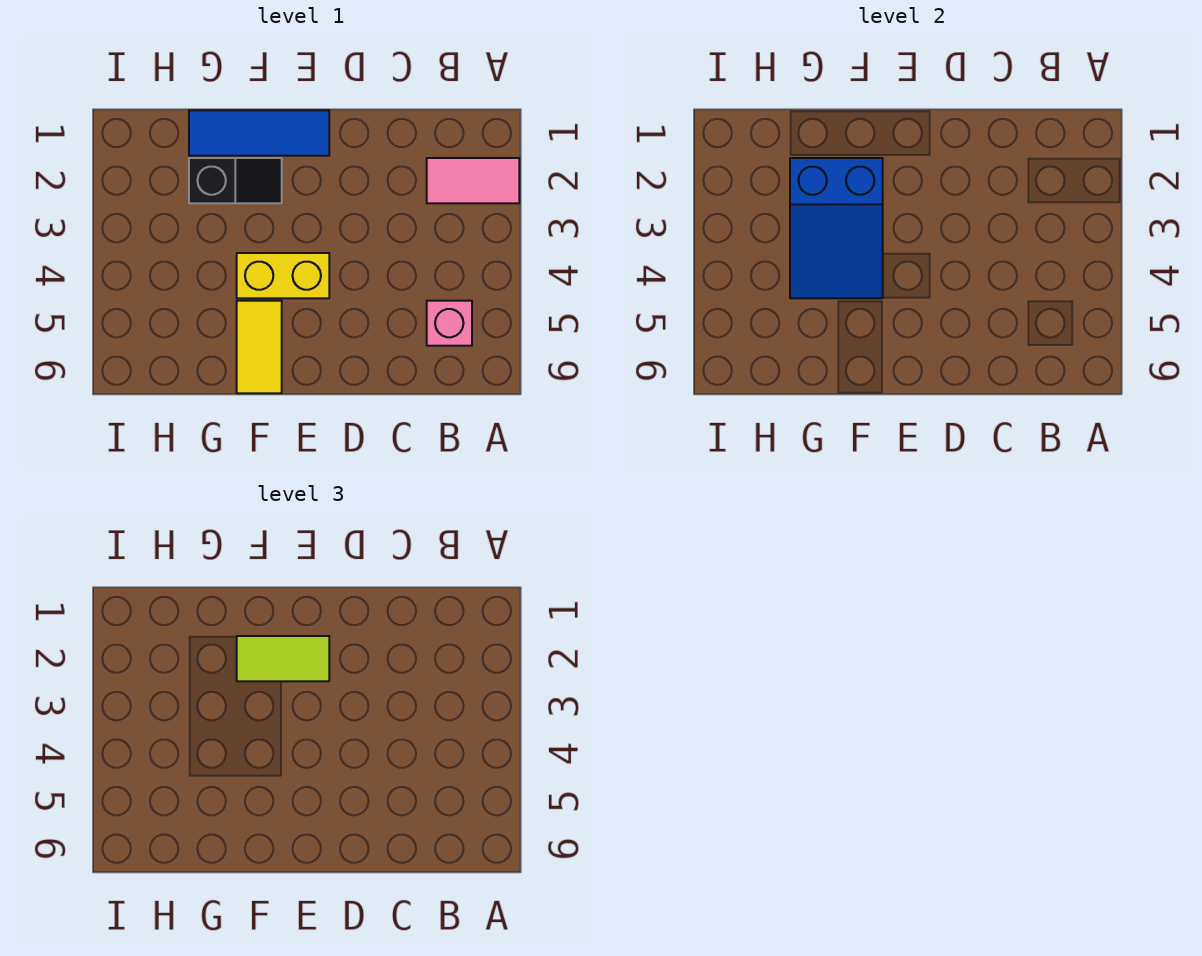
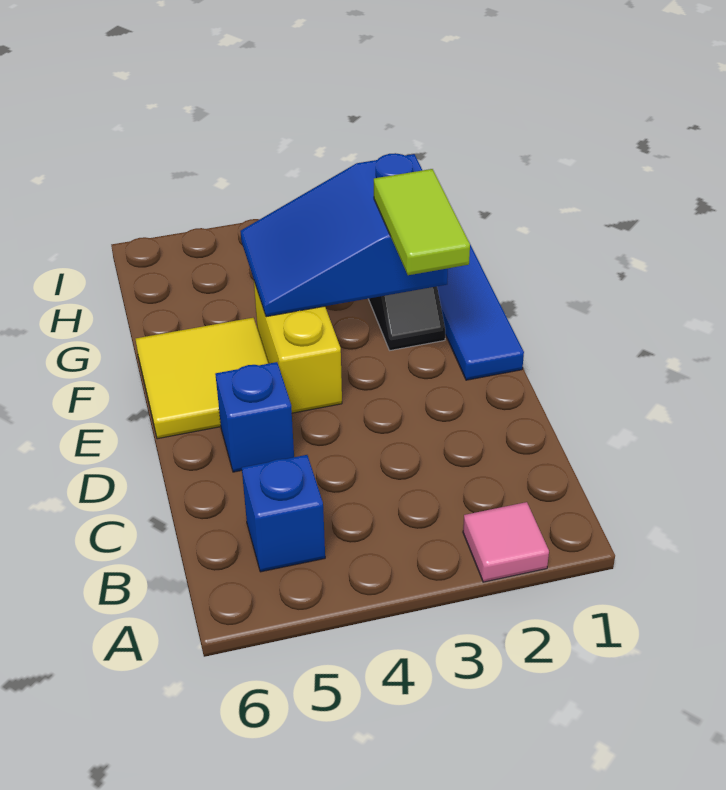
pink 1x2 tile [427,158,519,203] -> pink 1x1 tile [463,502,549,582]
pink 1x1 brick [427,301,472,346] -> blue 1x1 brick [242,455,325,572]
none -> blue 1x1 brick [215,362,294,472]
yellow 1x2 tile [237,301,282,393] -> yellow 2x2 tile [136,318,268,439]

